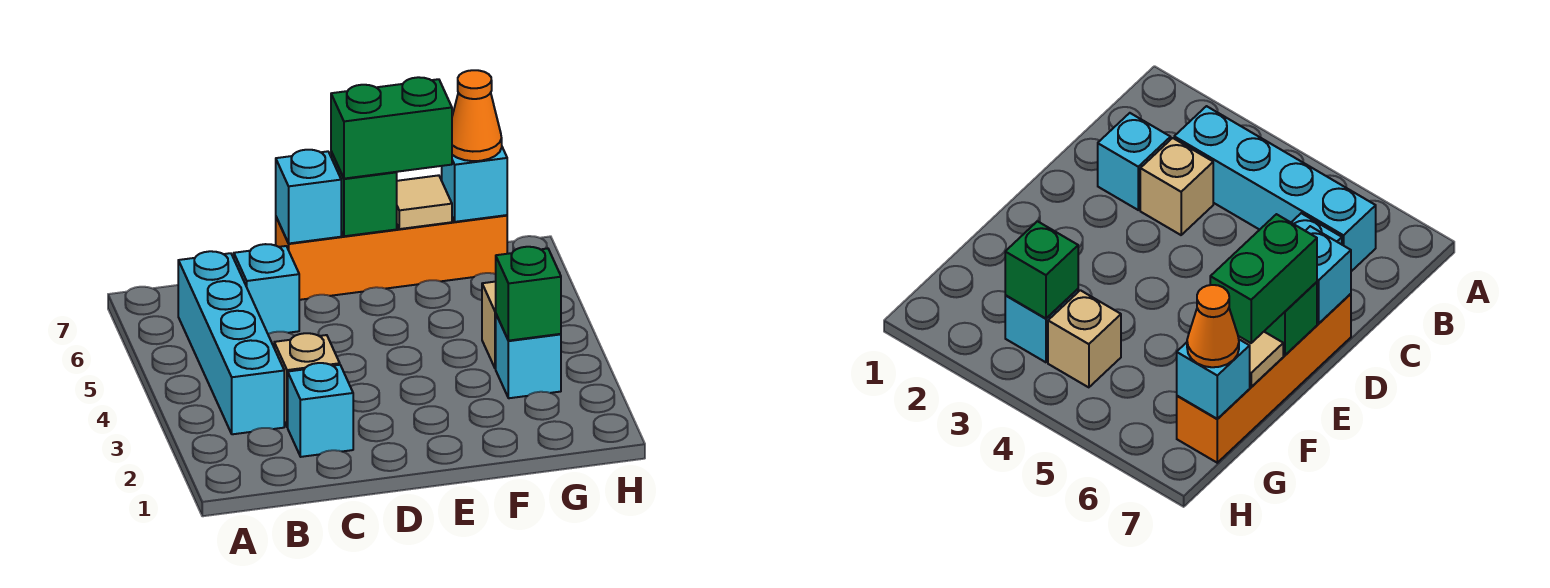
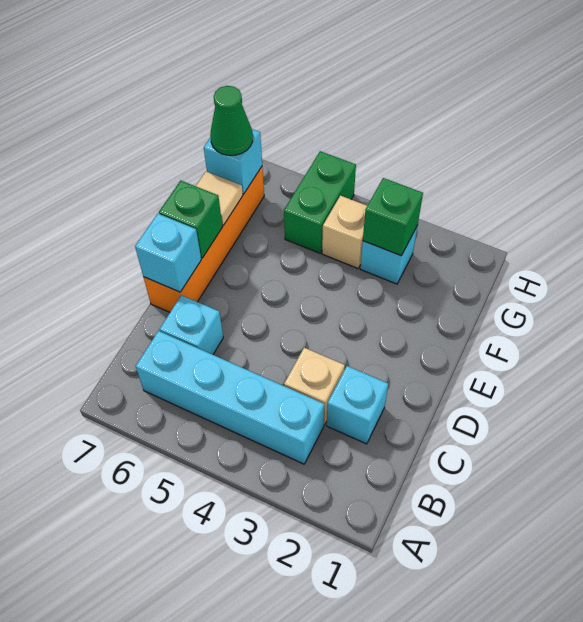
green 1x2 brick [331,77,452,179] -> green 1x2 brick moved to [284,151,356,253]
orange 1x1 cone [452,70,502,161] -> green 1x1 cone [210,86,253,155]

